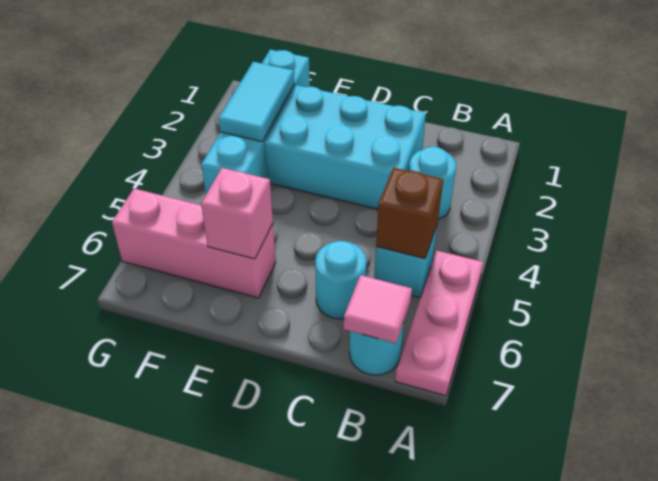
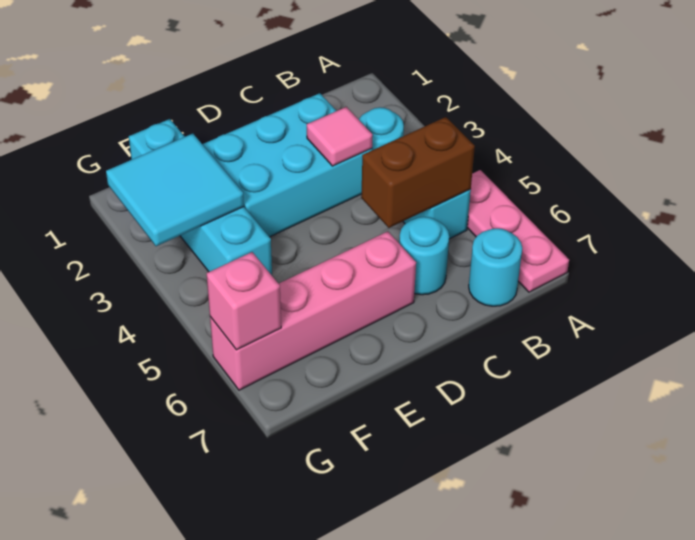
brown 1x1 brick [376,167,443,259] -> brown 1x2 brick [361,117,475,228]
pink 1x1 tile [344,275,412,343] -> pink 1x1 tile moved to [307,107,373,166]
pink 1x3 brick [112,189,276,298] -> pink 1x4 brick [210,231,416,390]
pink 1x1 brick [201,168,273,259] -> pink 1x1 brick moved to [207,252,281,350]
cyan 1x2 tile [219,62,294,142] -> cyan 2x2 tile [106,134,244,246]

